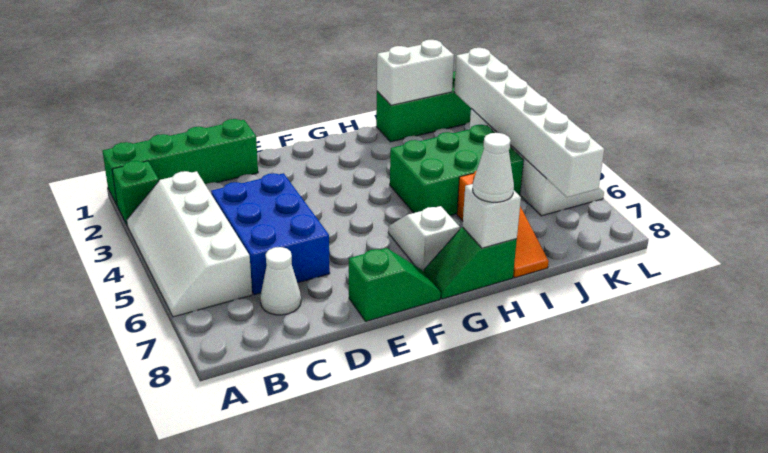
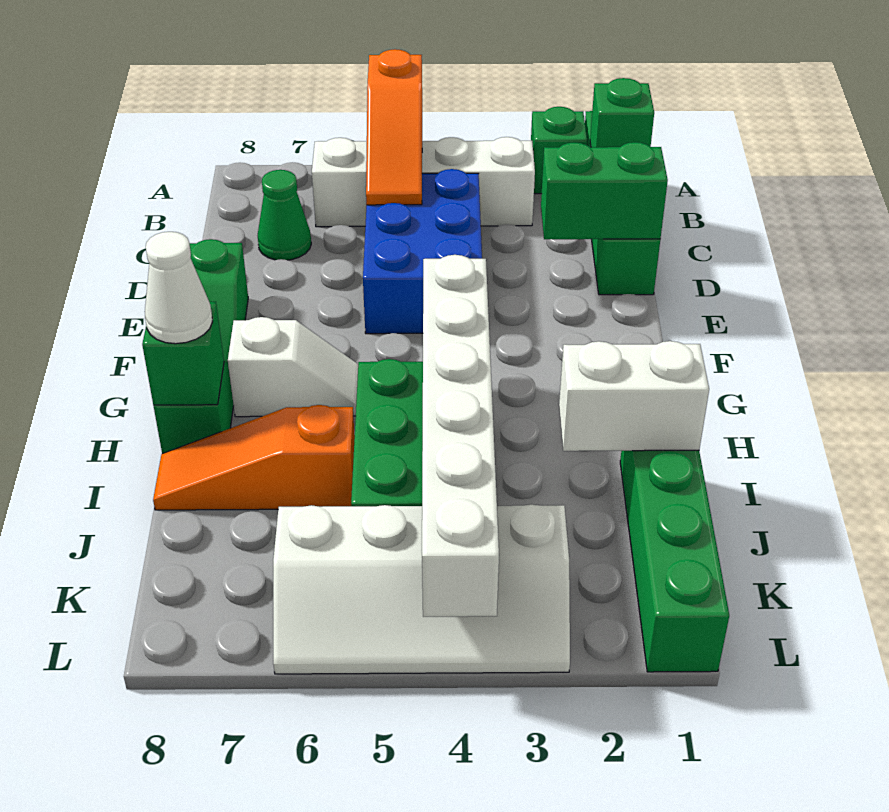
none -> orange 1x3 slope [366,49,422,205]
none -> green 1x1 brick [590,78,654,147]
blue 2x3 brick [211,173,330,295] -> blue 2x3 brick turned to [363,169,482,334]
white 1x1 cone [260,247,301,315] -> green 1x1 cone [258,170,311,260]
none -> green 1x2 brick [541,142,668,239]
white 1x1 brick [463,184,521,248] -> green 1x1 brick [142,302,224,405]
white 1x2 brick [377,40,454,105] -> white 1x2 brick turned to [559,341,709,451]
white 1x6 brick [454,48,604,197] -> white 1x6 brick turned to [422,255,499,617]

